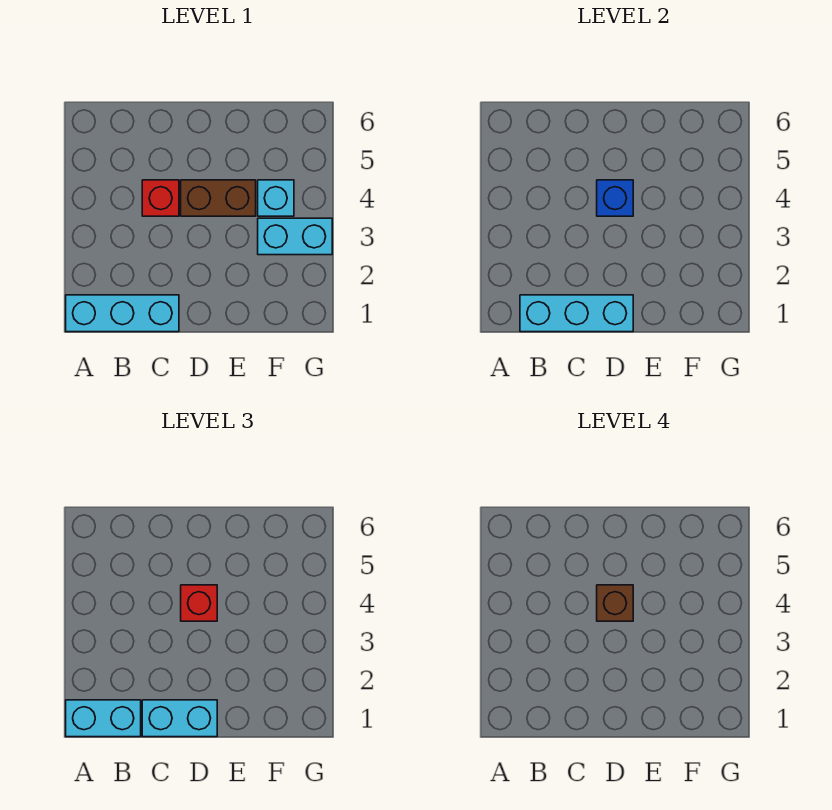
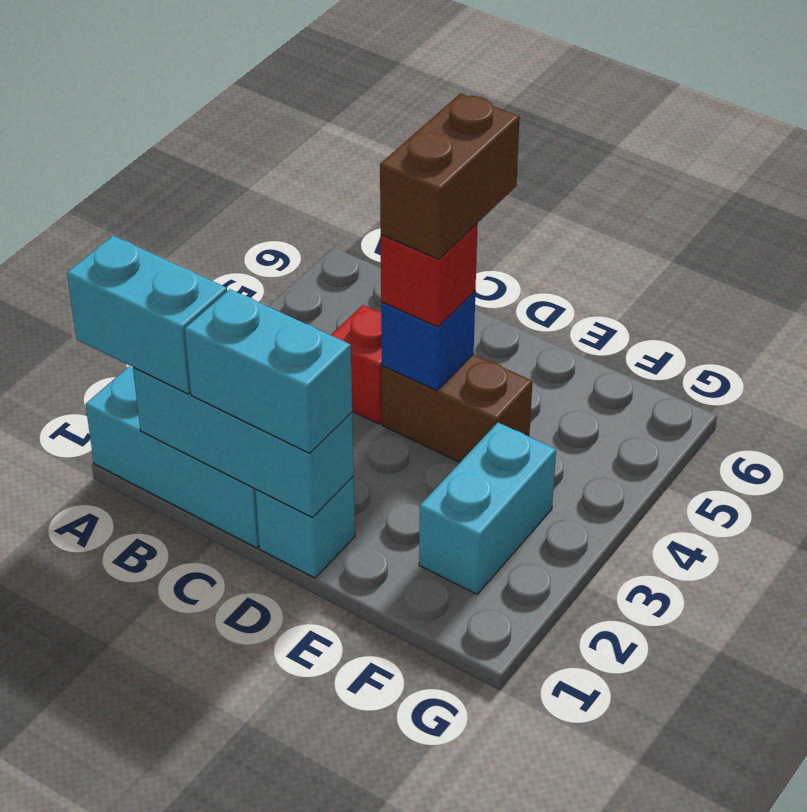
brown 1x1 brick [597,585,633,621] -> brown 1x2 brick [380,93,520,259]
cyan 1x2 brick [258,218,332,255] -> cyan 1x2 brick turned to [419,423,556,594]
cyan 1x1 brick [258,180,294,216] -> cyan 1x1 brick moved to [255,477,355,578]

